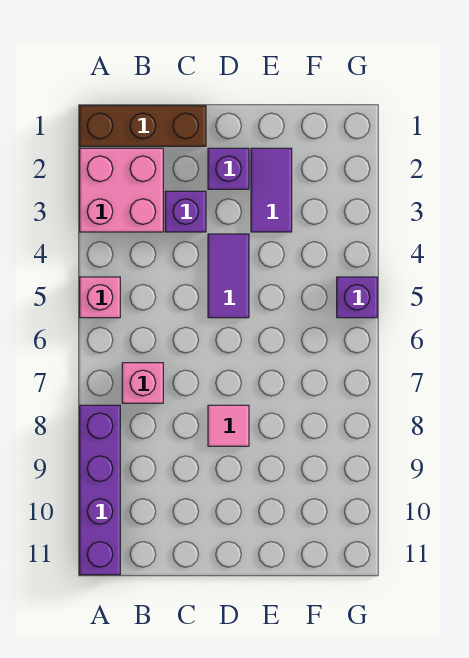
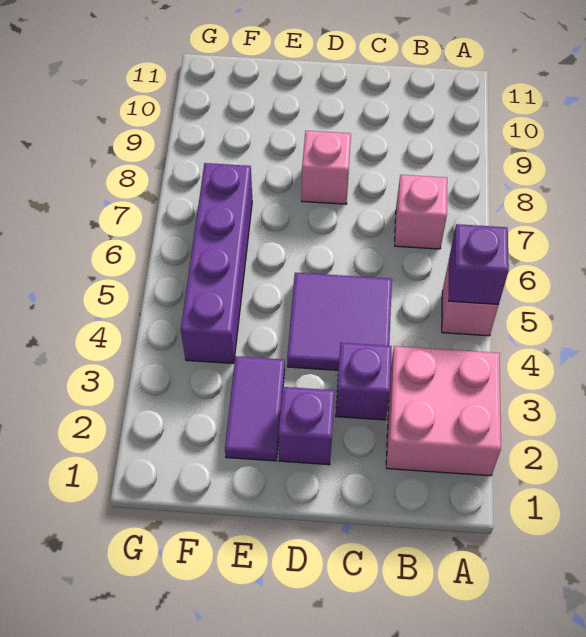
brown 1x3 brick [80,106,206,146] -> none
purple 1x4 brick [80,405,120,575] -> purple 1x4 brick moved to [181,163,252,364]
purple 1x2 tile [208,234,249,318] -> purple 2x2 tile [287,273,392,370]
pink 1x1 tile [208,405,249,446] -> pink 1x1 brick [302,131,351,204]
purple 1x1 brick [337,277,377,318] -> purple 1x1 brick moved to [449,224,509,305]

